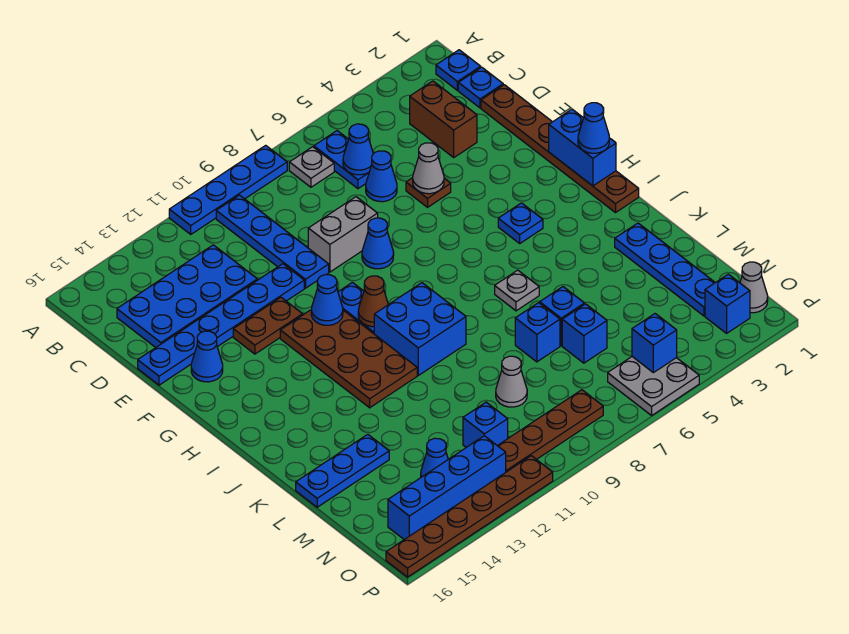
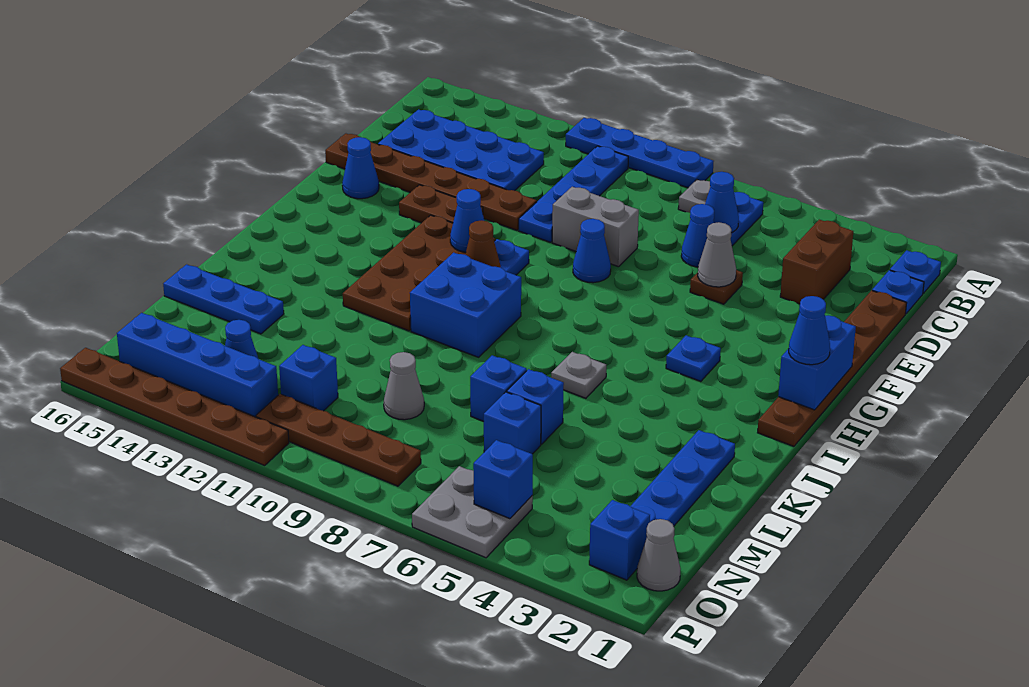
blue 1x6 plate [138,264,304,385] -> brown 1x6 plate [325,134,537,230]

